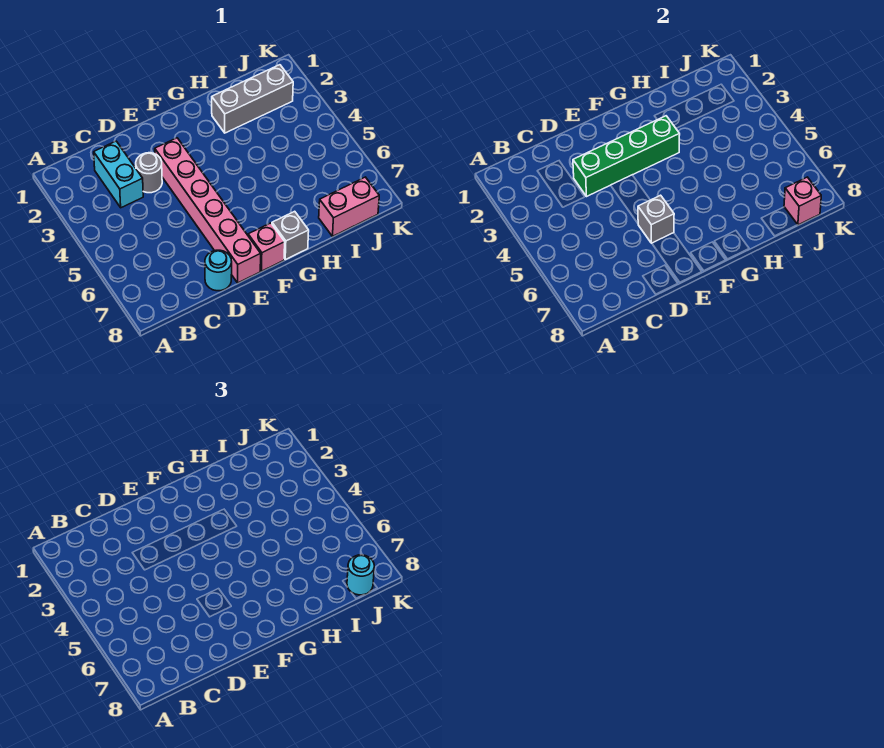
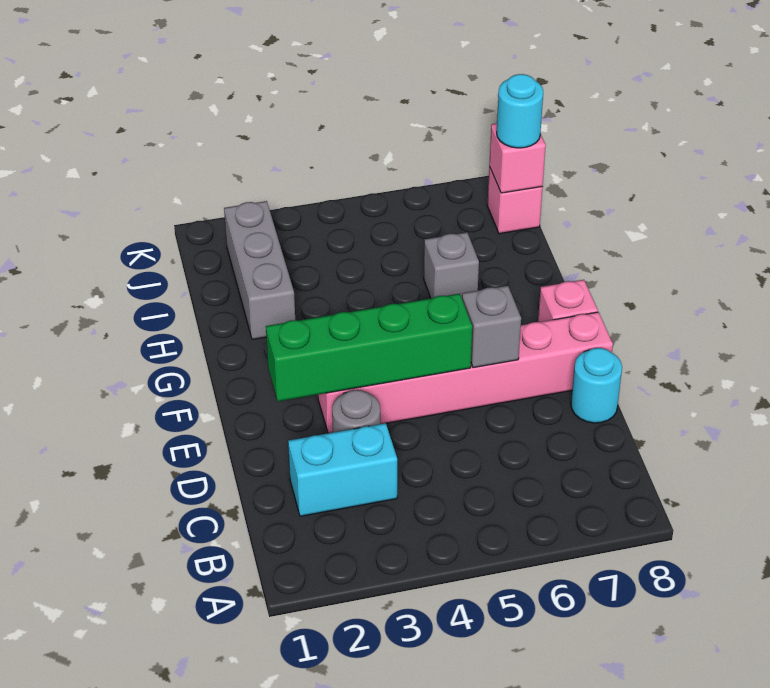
green 1x4 brick [573,116,680,196] -> green 1x4 brick turned to [266,294,472,401]
grey 1x1 brick [272,211,309,260] -> grey 1x1 brick moved to [424,232,479,298]
pink 1x2 brick [319,177,379,236] -> pink 1x1 brick [487,167,543,234]

